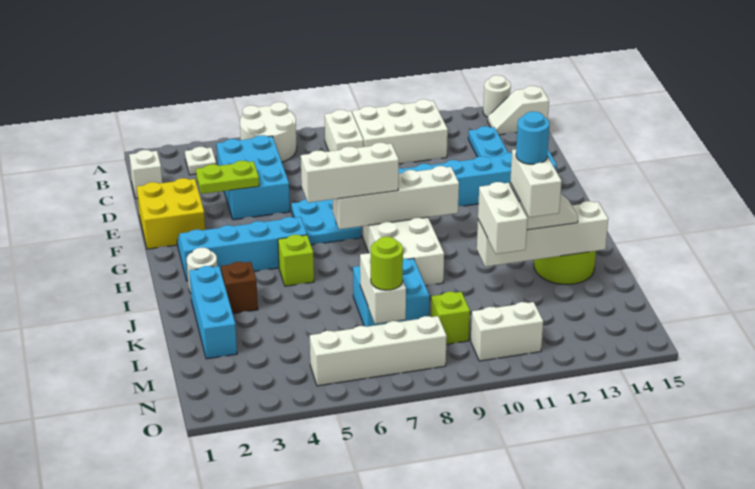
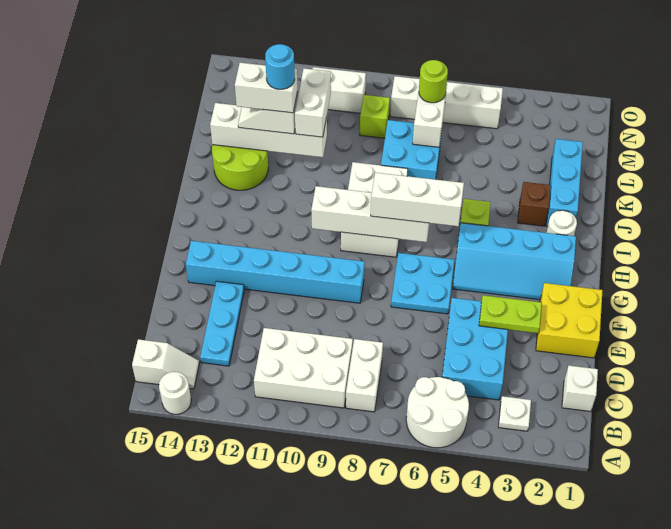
white 1x2 brick [510,149,562,217] -> white 1x2 brick turned to [235,63,298,113]

